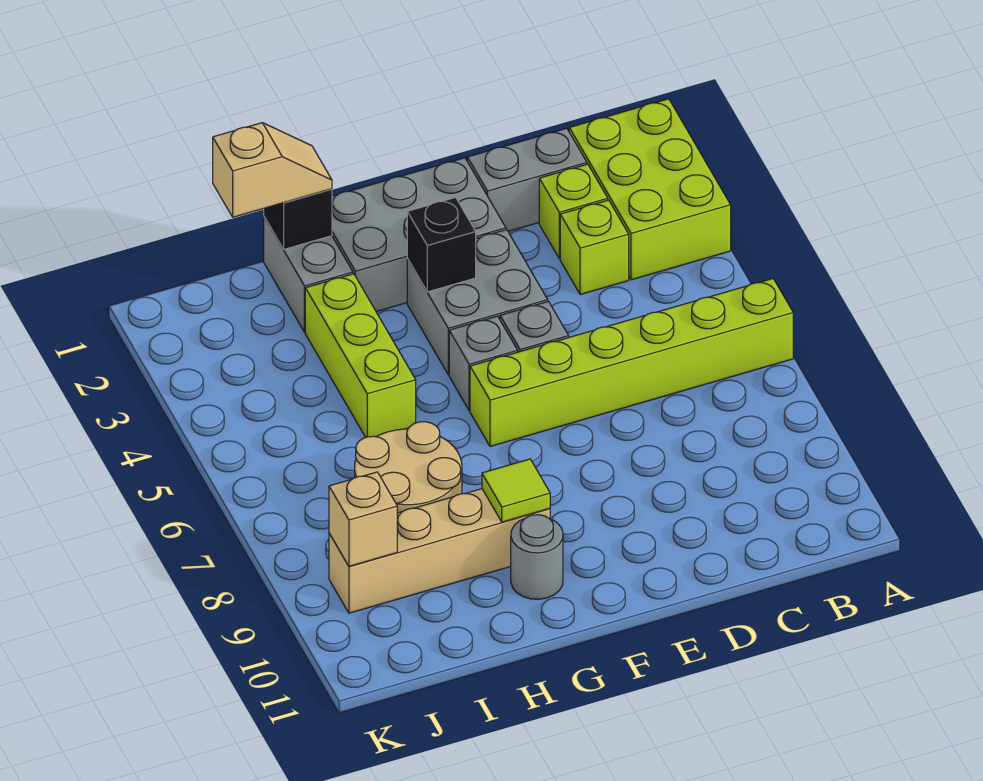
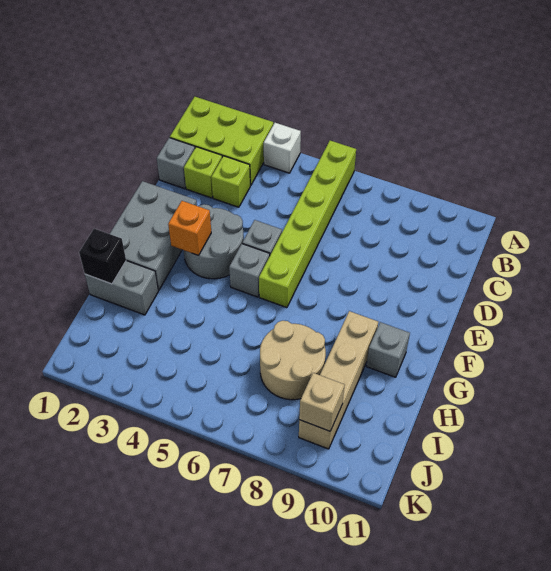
none -> white 1x1 brick [264,123,301,173]
grey 1x2 brick [467,128,587,231] -> grey 1x1 brick [157,138,195,189]
grey 2x2 brick [407,230,548,375] -> grey 2x2 round brick [184,204,244,279]
black 1x1 brick [407,197,476,292] -> orange 1x1 brick [168,201,211,255]
lime 1x1 tile [482,459,550,522] -> none
grey 1x1 round brick [511,515,563,599] -> grey 1x1 brick [366,322,410,377]
tan 1x2 slope [213,123,332,217] -> none
lime 1x3 brick [305,274,416,437] -> none

